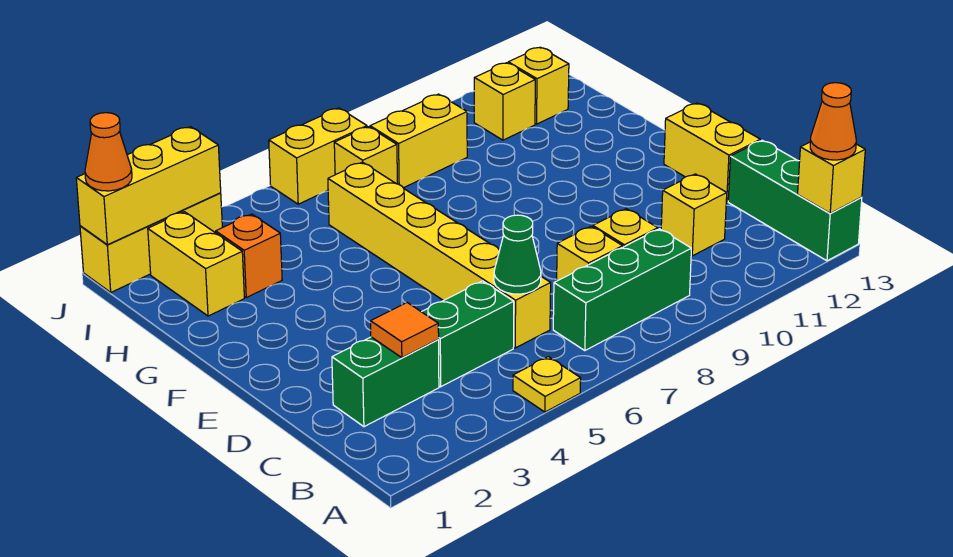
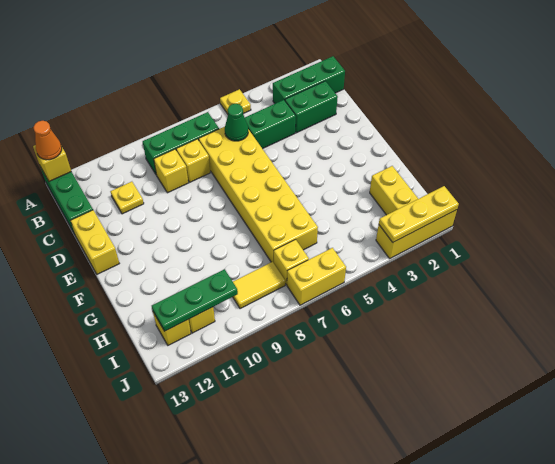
none -> green 1x3 brick [273,56,345,104]
orange 1x1 tile [371,303,439,358] -> none
yellow 1x6 brick [328,162,551,348] -> yellow 2x6 brick [199,127,318,263]
yellow 1x1 brick [661,174,727,256] -> yellow 1x1 plate [110,182,144,214]
orange 1x1 brick [216,214,282,297] -> none
yellow 1x2 brick [370,94,467,188] -> yellow 1x2 tile [233,262,285,309]
none -> green 1x3 plate [152,269,238,331]
yellow 1x3 brick [76,127,221,245] -> yellow 1x3 plate [379,186,459,242]
orange 1x1 cone [85,113,132,191] -> none

